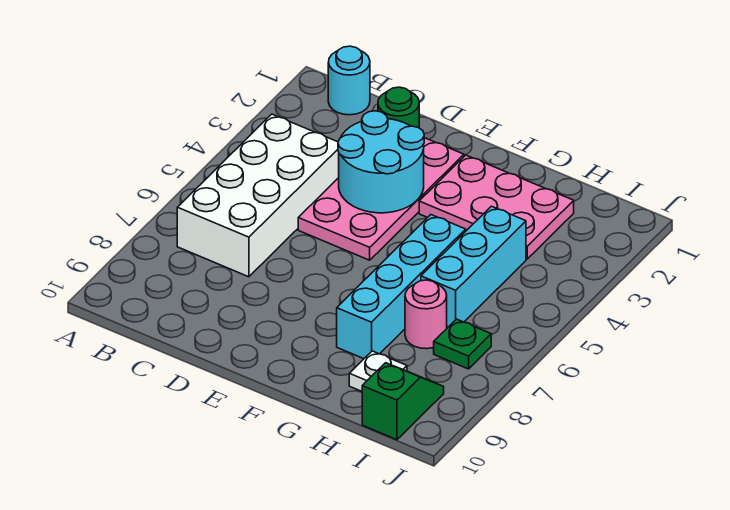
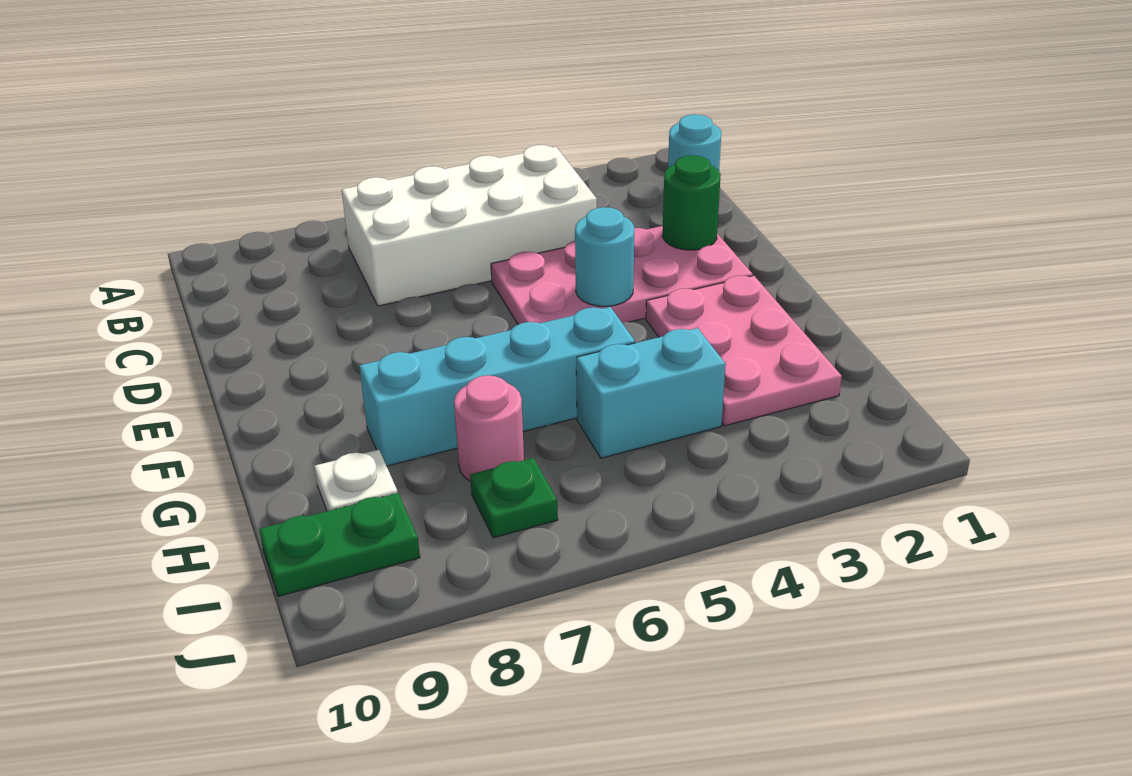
cyan 2x2 round brick [338,111,424,213] -> cyan 1x1 round brick [575,207,634,307]
cyan 1x3 brick [421,206,526,327] -> cyan 1x2 brick [576,328,726,458]
green 1x2 slope [362,363,444,440] -> green 1x2 plate [259,493,420,596]

